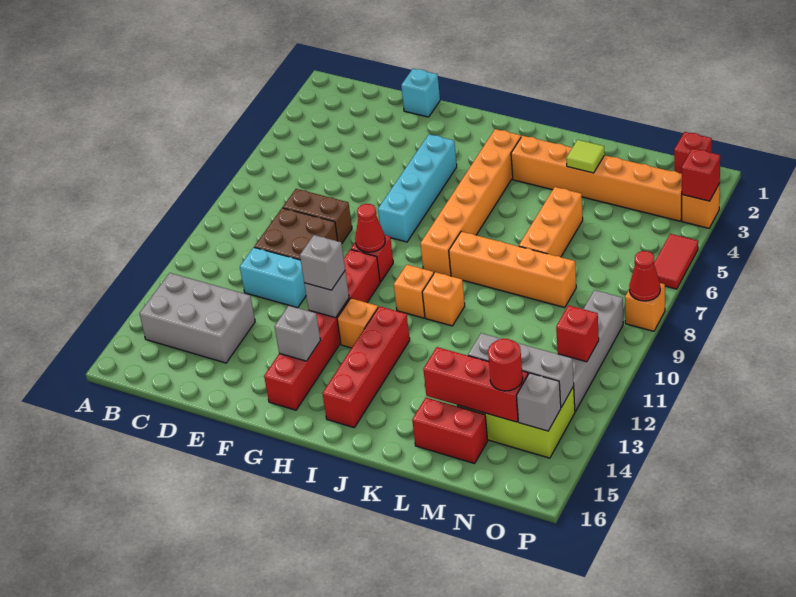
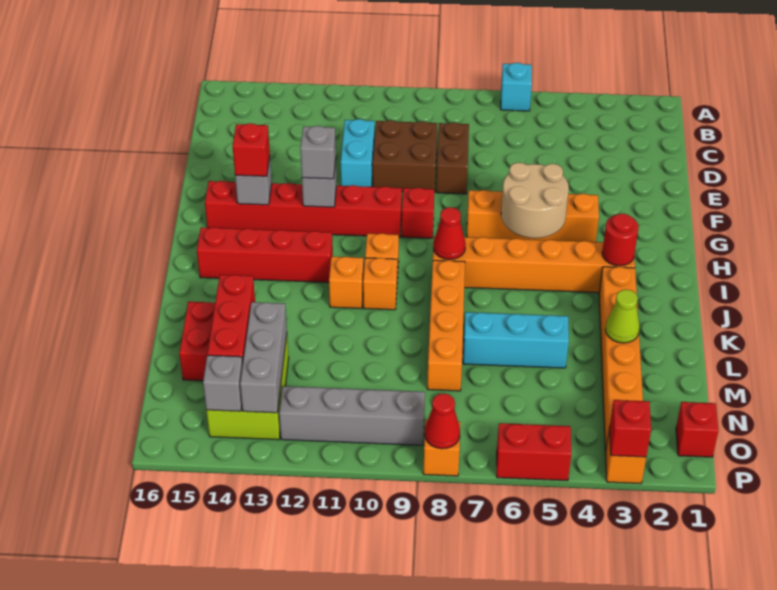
grey 2x3 brick [139,273,255,363] -> none
cyan 1x1 brick [401,69,440,117] -> cyan 1x1 brick moved to [501,63,532,111]
cyan 1x4 brick [378,134,457,242] -> orange 1x4 brick [467,190,599,242]
none -> tan 2x2 round brick [501,163,569,238]
red 1x1 cone [355,204,385,252] -> red 1x1 cone moved to [433,207,466,259]
orange 1x1 brick [337,298,378,348] -> orange 1x1 brick moved to [329,257,364,309]
lime 1x1 tile [566,140,605,173] -> lime 1x1 cone [605,289,640,343]
orange 1x3 brick [519,187,583,257] -> cyan 1x3 brick [463,312,569,368]
red 1x1 round brick [488,339,523,391] -> red 1x1 round brick moved to [602,214,639,266]
red 1x1 brick [556,305,599,362] -> red 1x1 brick moved to [233,123,270,176]
red 1x2 tile [654,234,698,289] -> red 1x2 brick [497,423,571,481]

